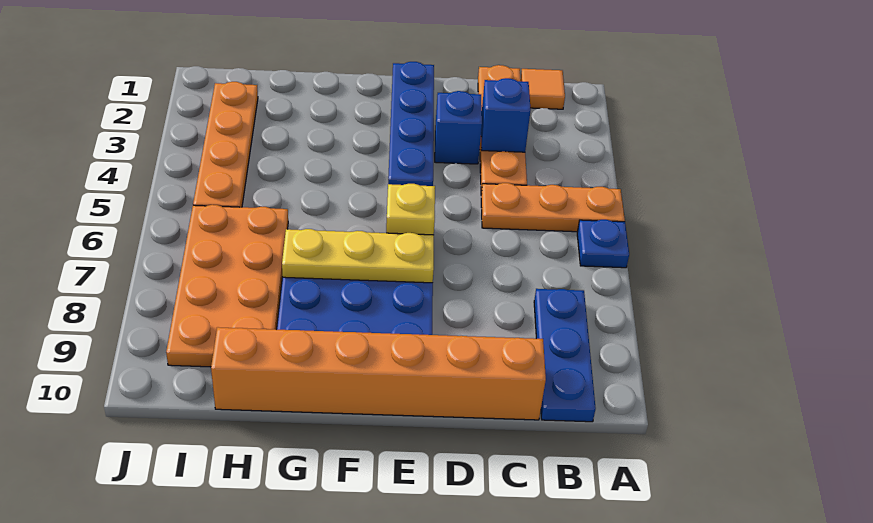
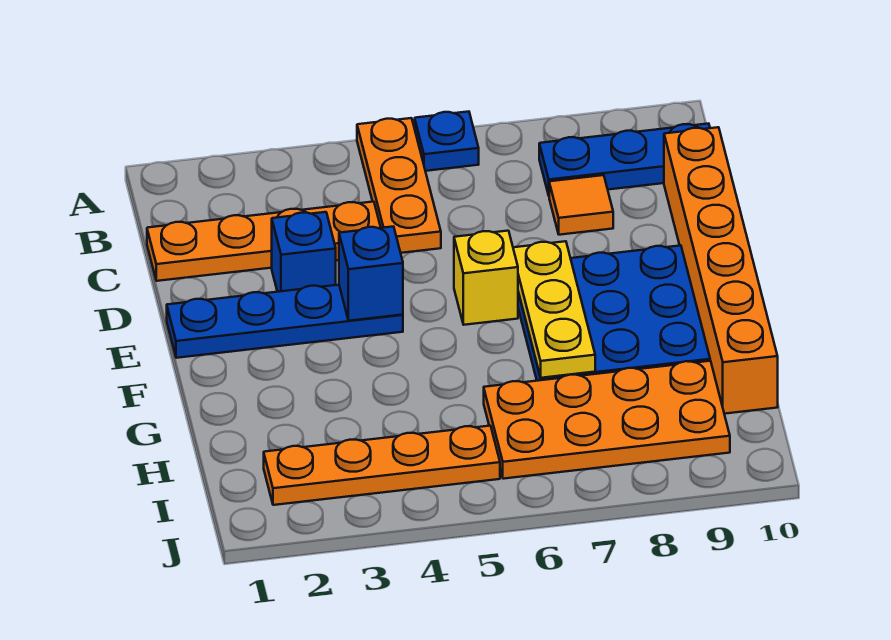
orange 1x1 tile [521,69,565,109] -> orange 1x1 tile moved to [549,175,613,235]
blue 1x1 brick [481,78,531,152] -> blue 1x1 brick moved to [339,226,403,321]

